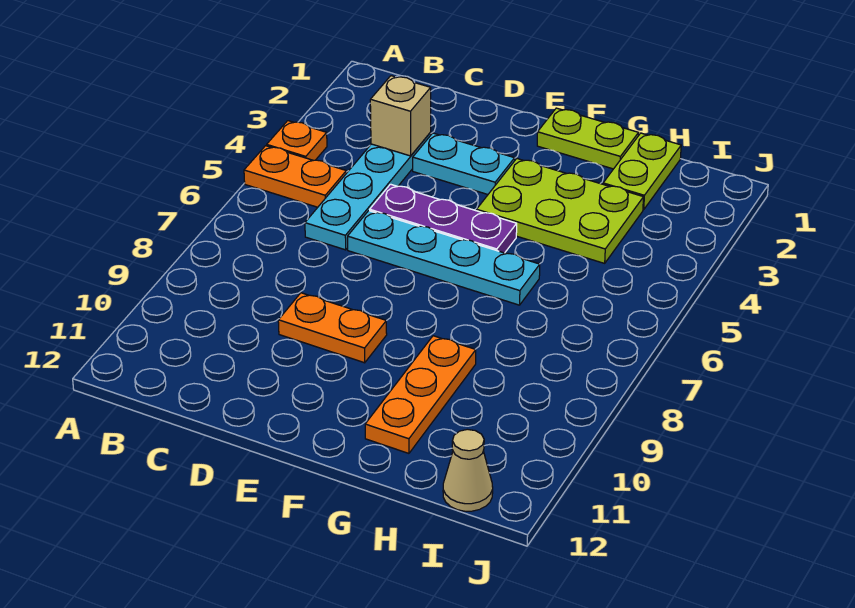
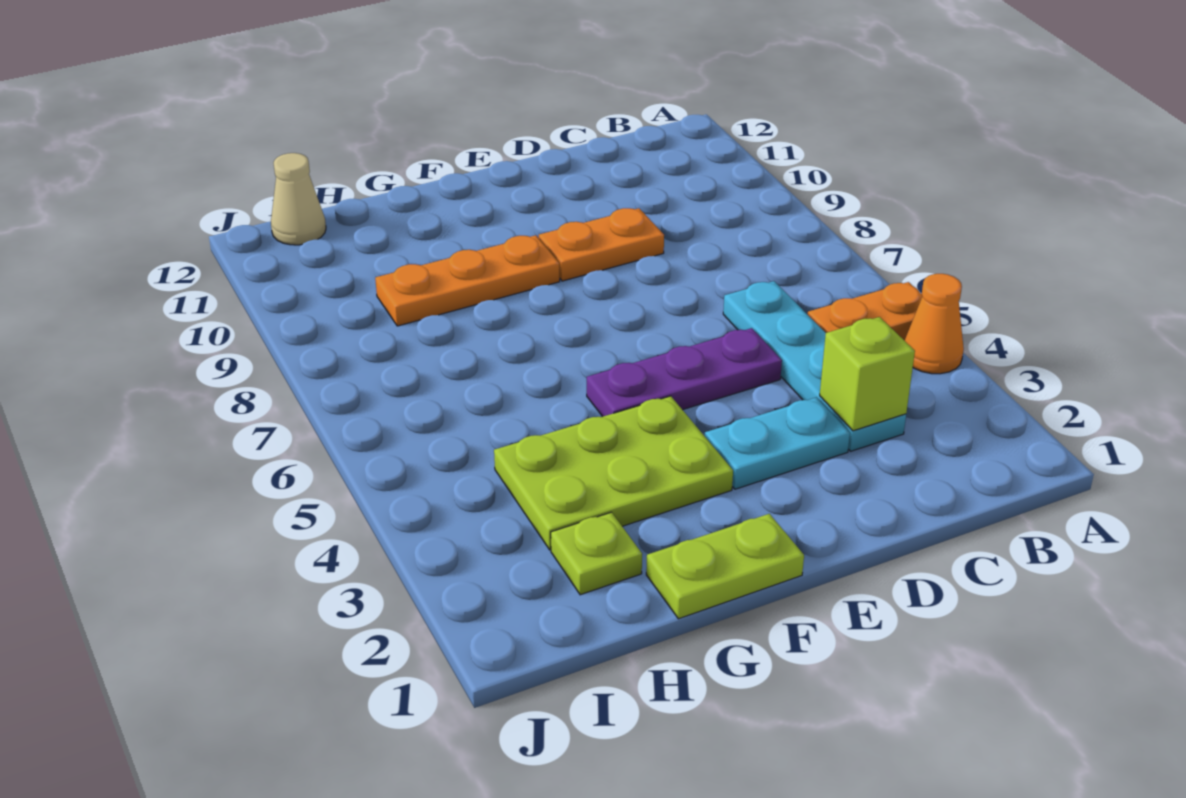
orange 1x1 plate [267,121,327,160] -> orange 1x1 cone [905,274,964,374]
tan 1x1 brick [370,76,431,156] -> lime 1x1 brick [820,317,915,431]
cyan 1x4 plate [348,211,540,305] -> none
orange 1x3 plate [365,336,476,453] -> orange 1x3 plate turned to [375,235,560,326]
lime 1x2 plate [603,133,681,210] -> lime 1x1 plate [551,512,642,595]

